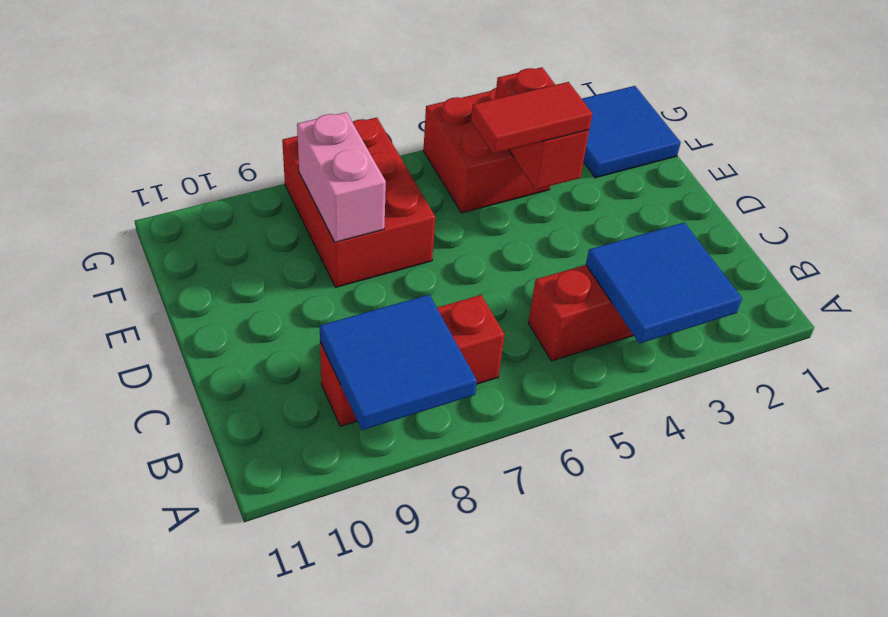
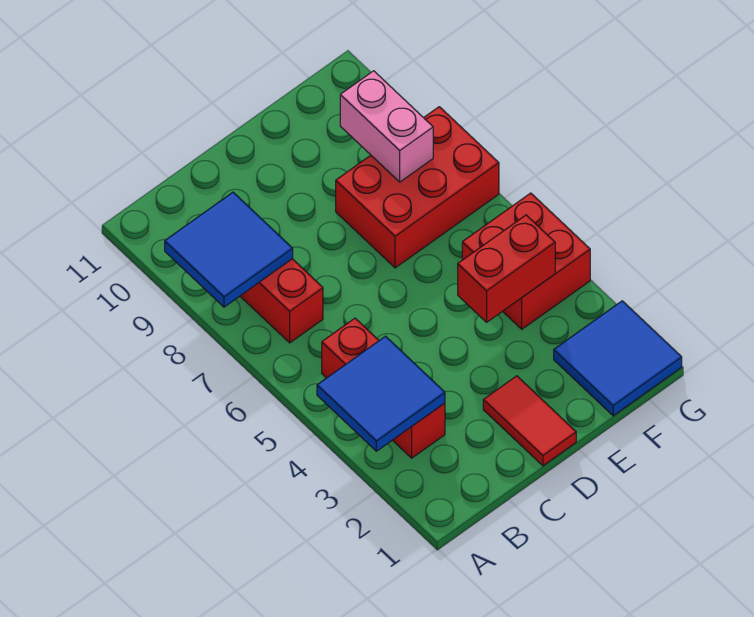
red 1x2 tile [471,82,592,154] -> red 1x2 tile moved to [483,376,576,466]
pink 1x2 brick [297,112,386,242] -> pink 1x2 brick turned to [340,71,433,182]

